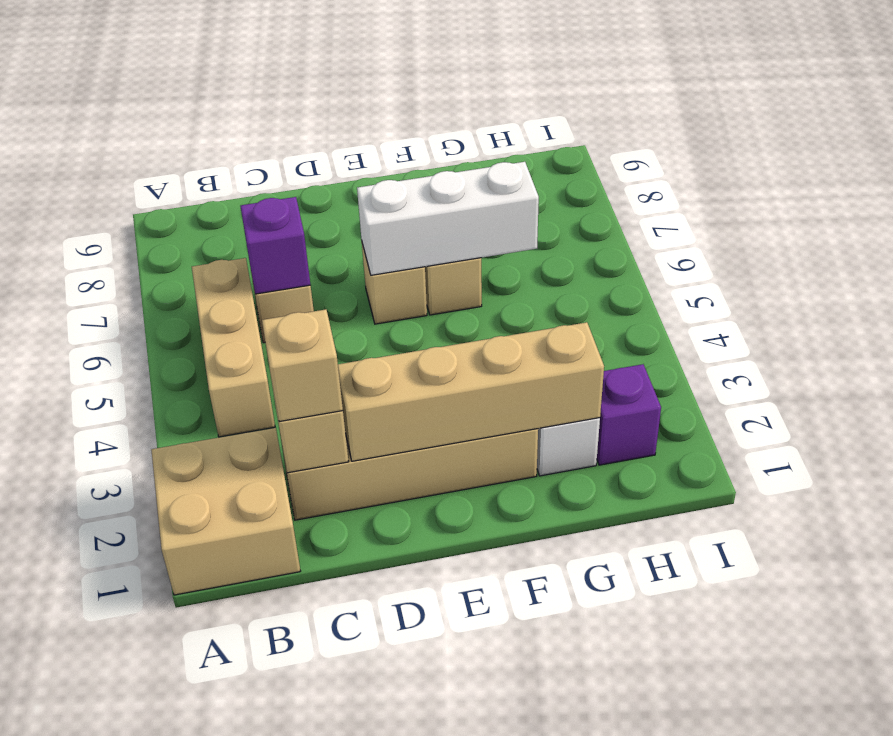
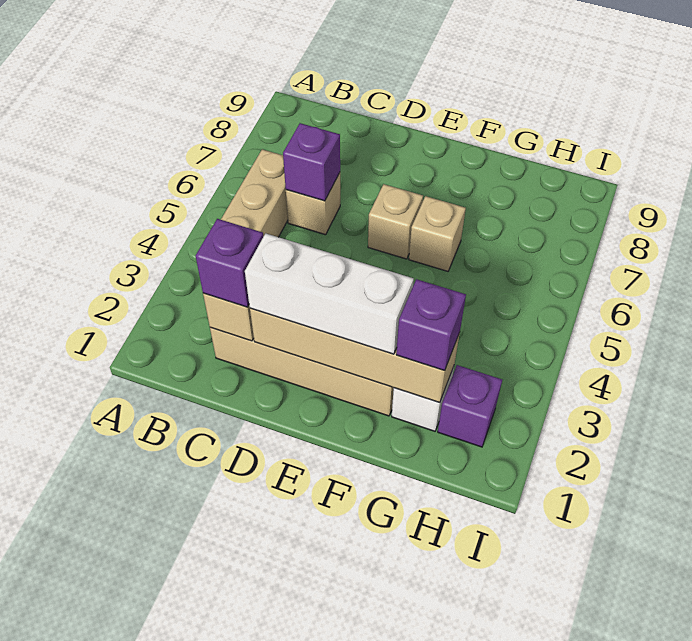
tan 2x2 brick [151,428,300,595] -> none
tan 1x1 brick [262,309,343,422] -> purple 1x1 brick [196,219,263,307]
white 1x3 brick [357,162,539,275] -> white 1x3 brick moved to [245,233,414,354]
none -> purple 1x1 brick [396,279,466,371]

